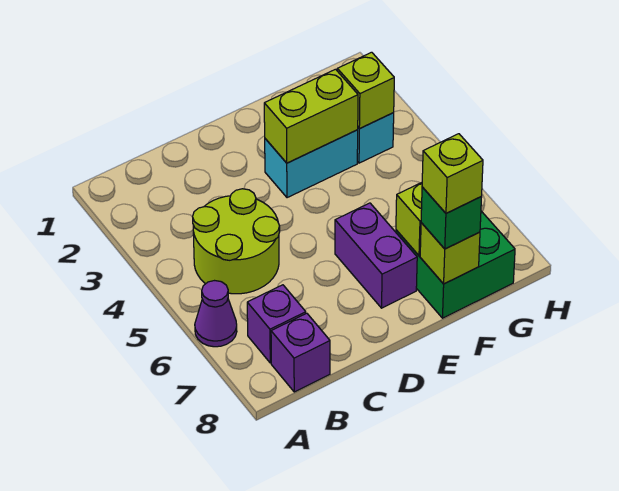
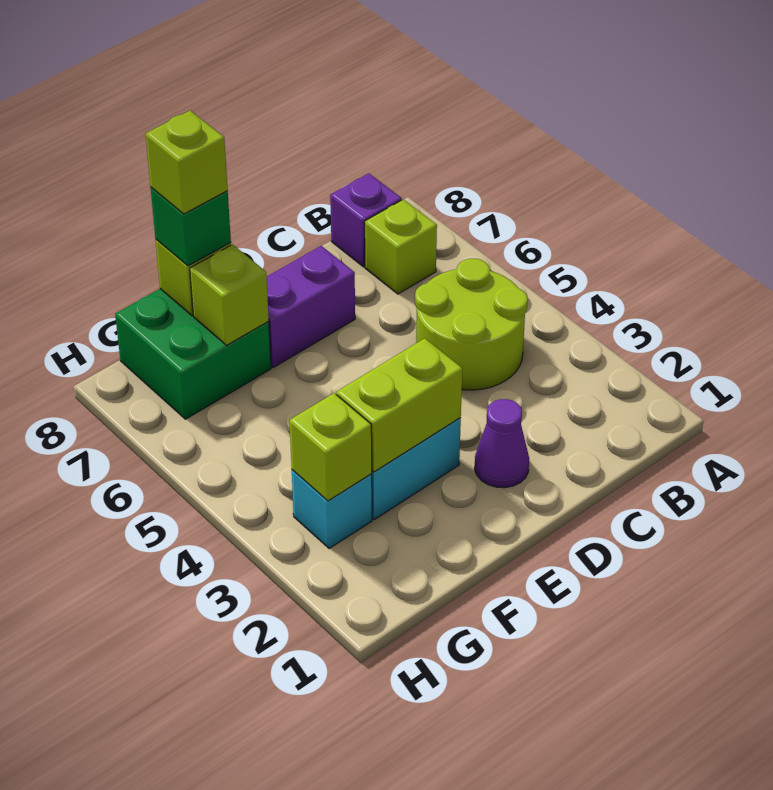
purple 1x1 cone [195,281,237,347] -> purple 1x1 cone moved to [475,399,529,488]
purple 1x1 brick [247,285,306,363] -> lime 1x1 brick [365,199,437,294]
purple 1x2 brick [335,203,417,308] -> purple 1x2 brick turned to [267,246,355,368]

